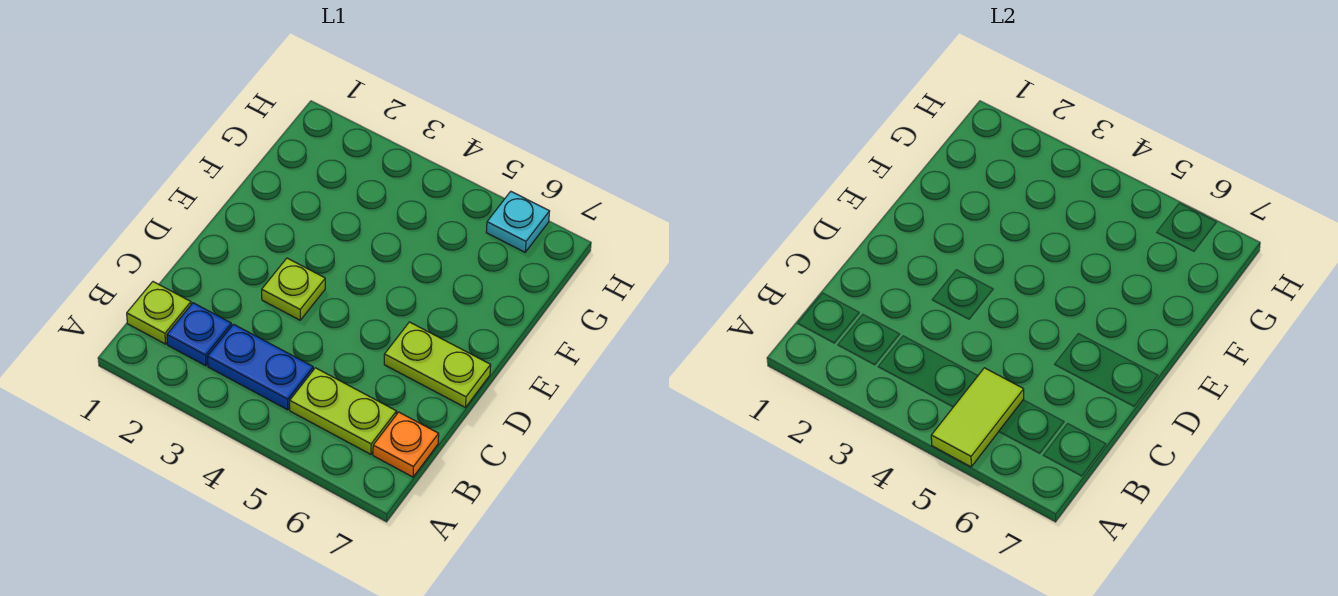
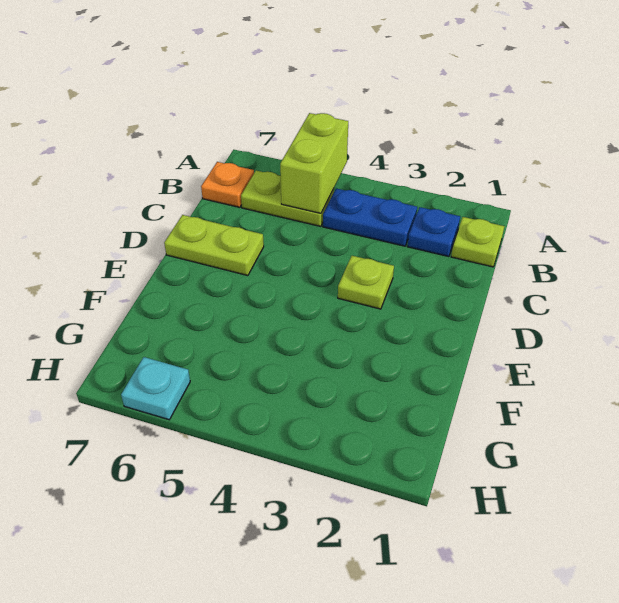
lime 1x2 tile [931,368,1024,467] -> lime 1x2 brick [280,113,348,213]

